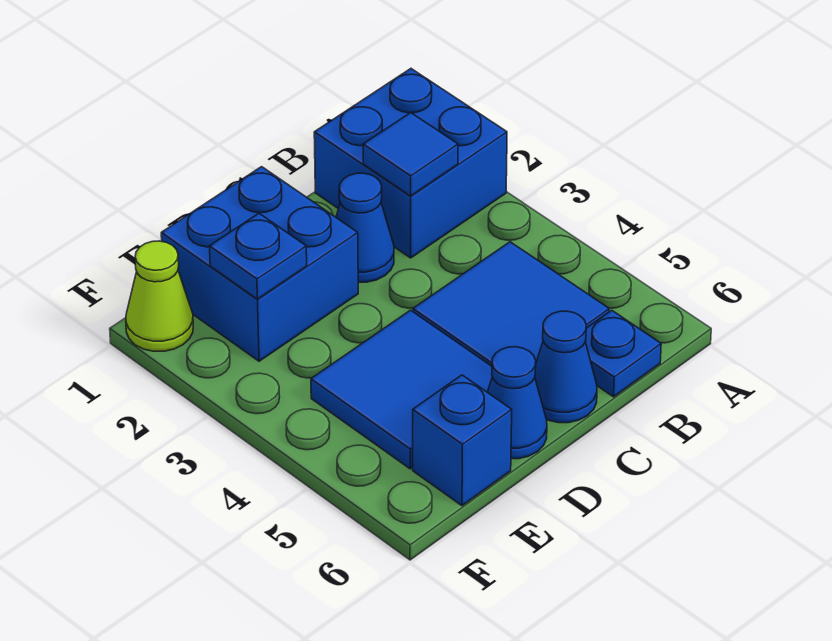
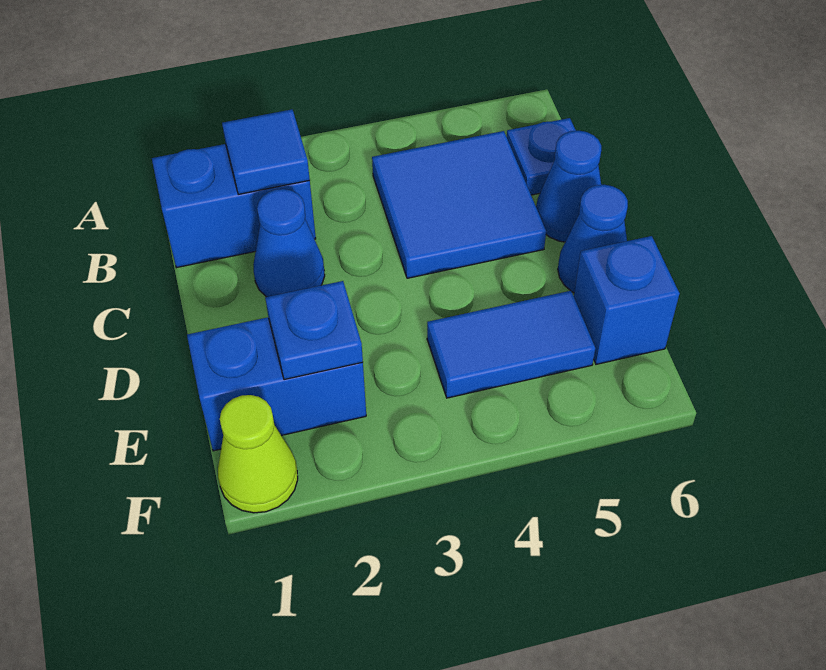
blue 2x2 brick [314,69,507,258] -> blue 1x2 brick [152,144,316,268]
blue 2x2 brick [161,167,358,361] -> blue 1x2 brick [187,317,366,451]
blue 2x2 tile [311,310,492,469] -> blue 1x2 tile [427,291,595,398]

